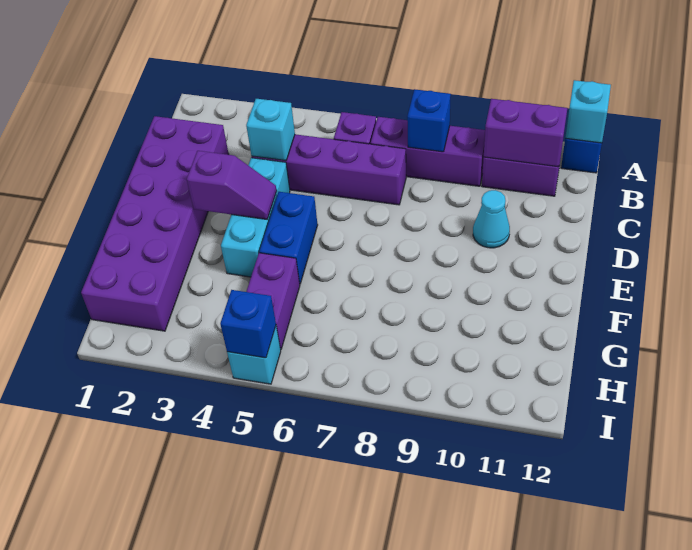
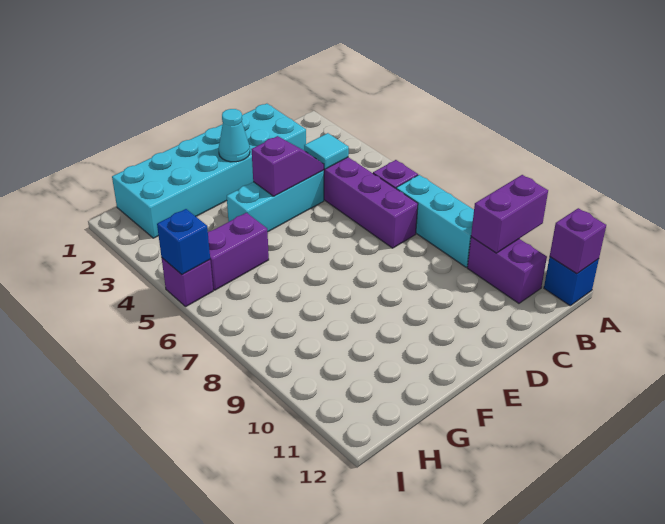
cyan 1x1 brick [565,80,611,143] -> purple 1x1 brick [550,208,606,274]
purple 1x3 brick [371,117,485,186] -> cyan 1x3 brick [396,175,474,267]
blue 1x1 brick [407,89,451,152] -> none
purple 1x2 brick [484,99,567,167] -> purple 1x2 brick turned to [471,175,548,253]
purple 2x6 brick [81,116,229,331] -> cyan 2x6 brick [112,104,306,238]
cyan 1x1 brick [246,99,295,161] -> cyan 1x1 tile [304,133,349,169]
cyan 1x1 cone [473,190,510,248] -> cyan 1x1 cone moved to [219,109,250,162]
purple 1x2 slope [187,151,277,219] -> purple 1x2 slope turned to [251,136,324,196]
blue 1x2 brick [259,192,318,284] -> none
cyan 1x1 brick [227,327,281,384] -> purple 1x1 brick [162,258,213,306]

